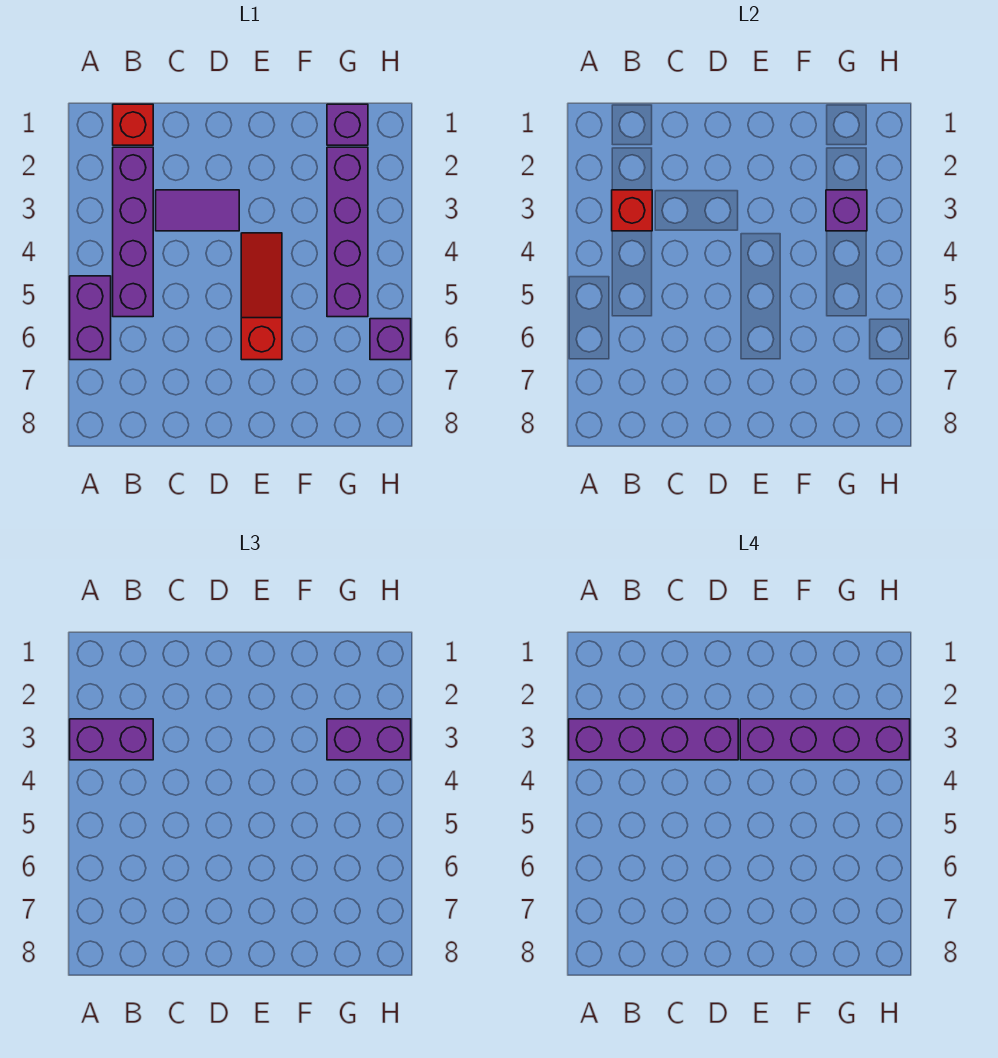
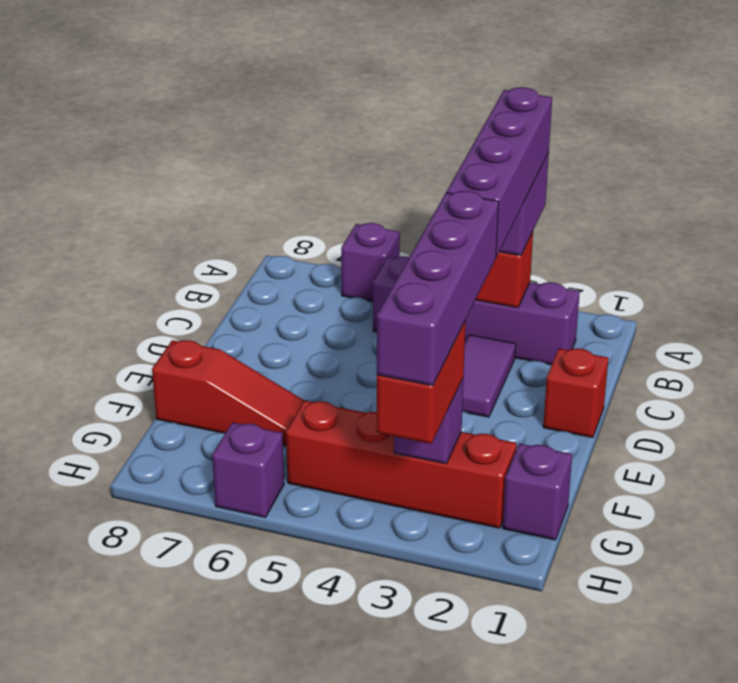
purple 1x2 brick [70,276,111,360] -> purple 1x1 brick [341,223,400,302]
red 1x1 brick [113,104,153,145] -> red 1x1 brick moved to [543,348,608,438]
red 1x3 slope [241,233,282,360] -> red 1x3 slope moved to [152,340,304,446]
purple 1x4 brick [327,147,368,317] -> red 1x4 brick [286,401,516,528]
purple 1x2 brick [327,719,411,760] -> red 1x2 brick [377,321,466,444]

